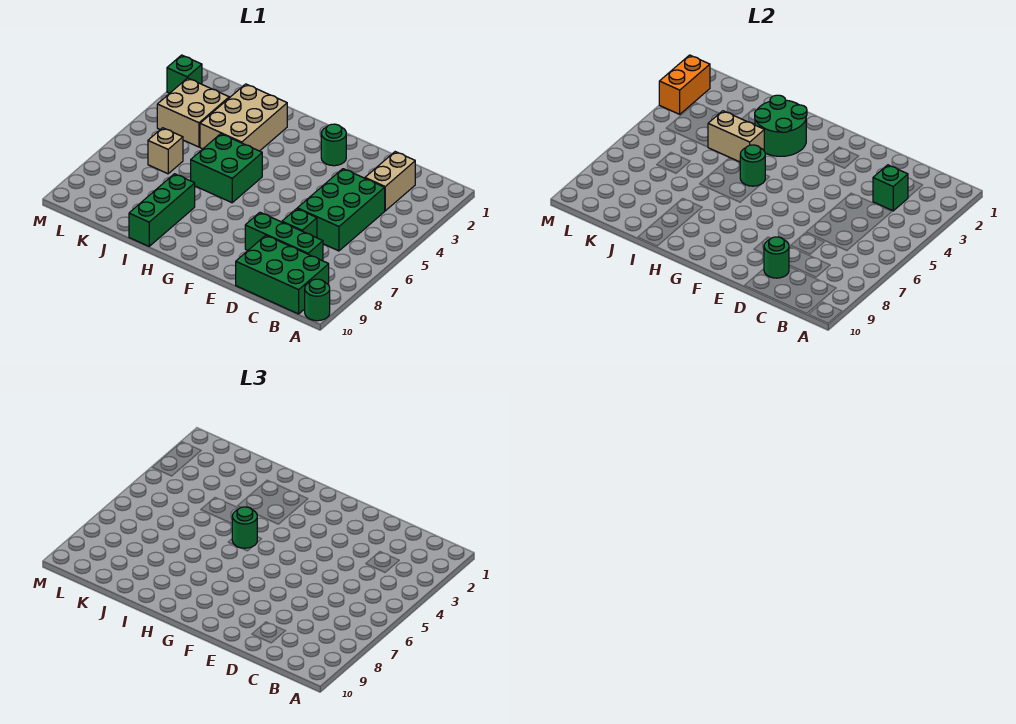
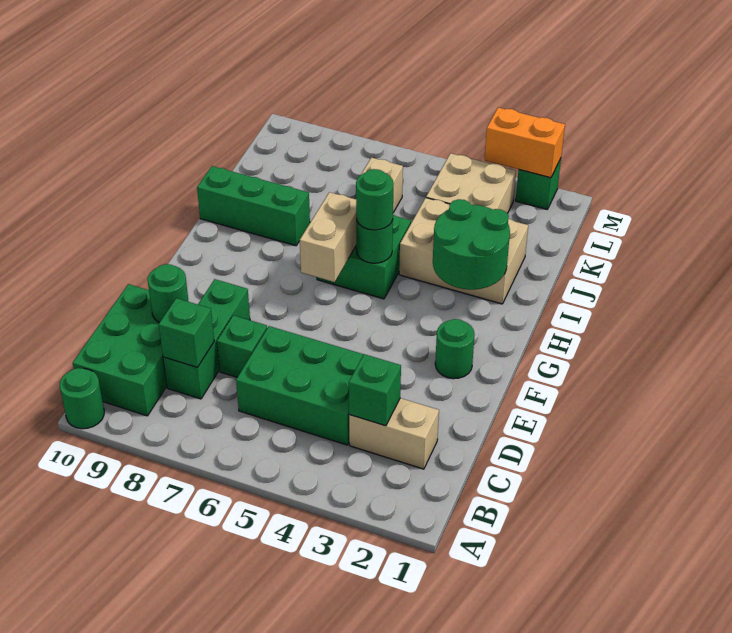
none -> green 1x1 brick [159,298,214,367]
tan 1x2 brick [708,111,764,162] -> tan 1x2 brick moved to [300,192,356,282]

